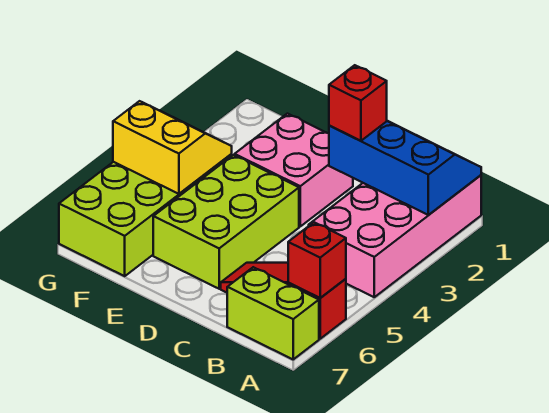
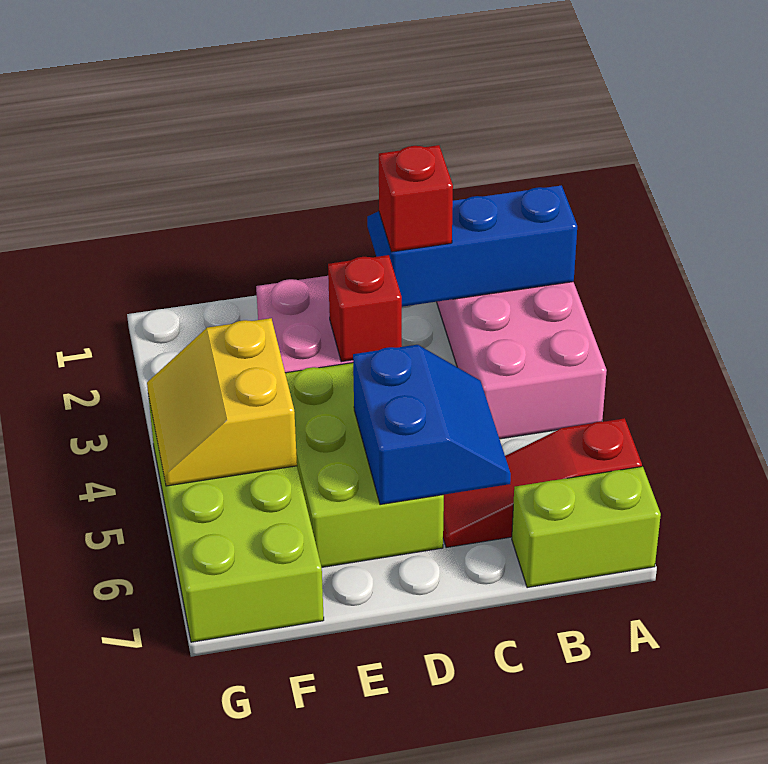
red 1x1 brick [288,222,346,298] -> red 1x1 brick moved to [328,255,402,362]
none -> blue 2x2 slope [353,345,511,505]
yellow 2x2 slope [113,101,232,194] -> yellow 2x2 slope turned to [147,318,297,486]

